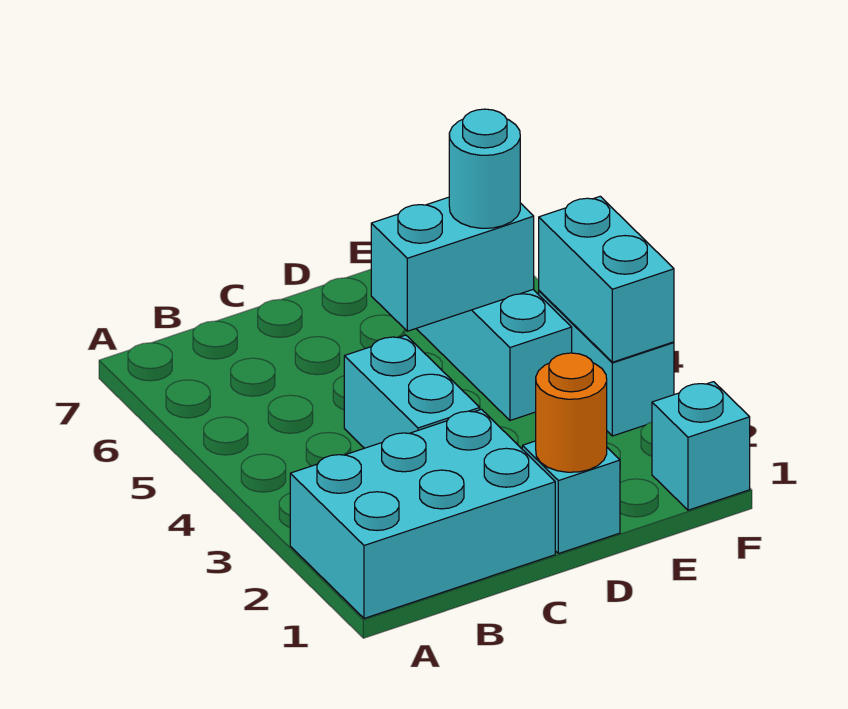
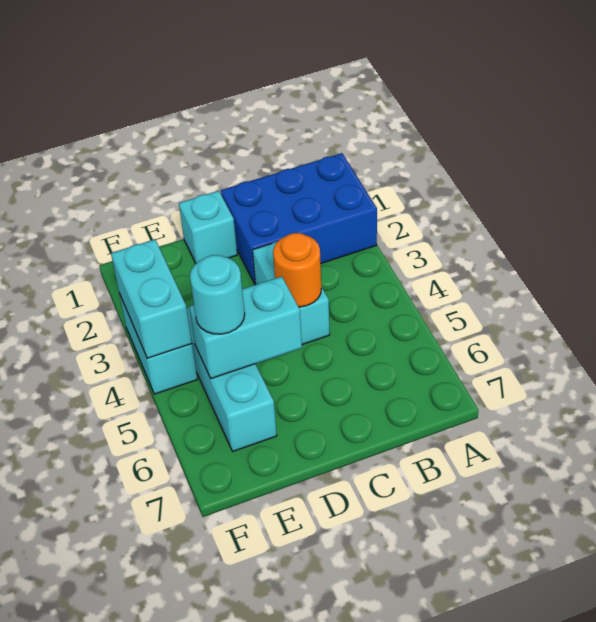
cyan 2x3 brick [290,409,555,618] -> blue 2x3 brick [221,153,377,285]
orange 1x1 round brick [536,353,607,472] -> orange 1x1 round brick moved to [273,233,321,307]
cyan 1x1 brick [652,382,750,510] -> none

